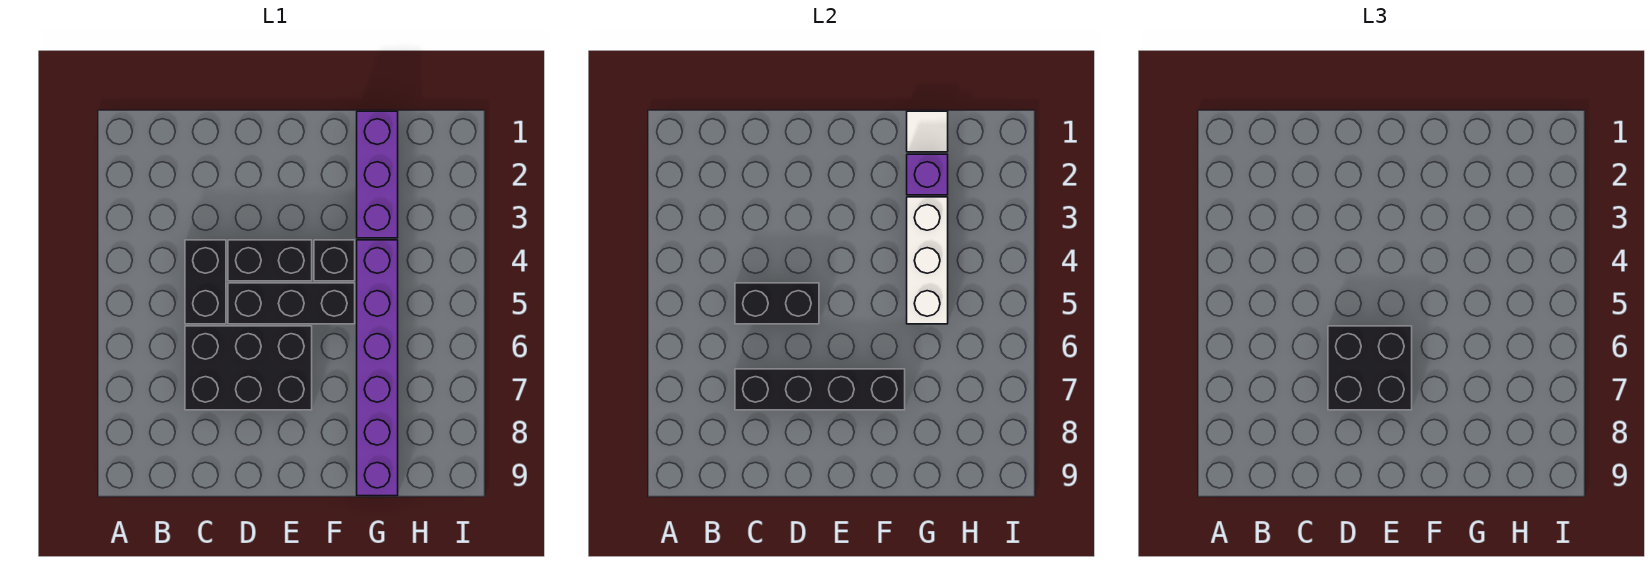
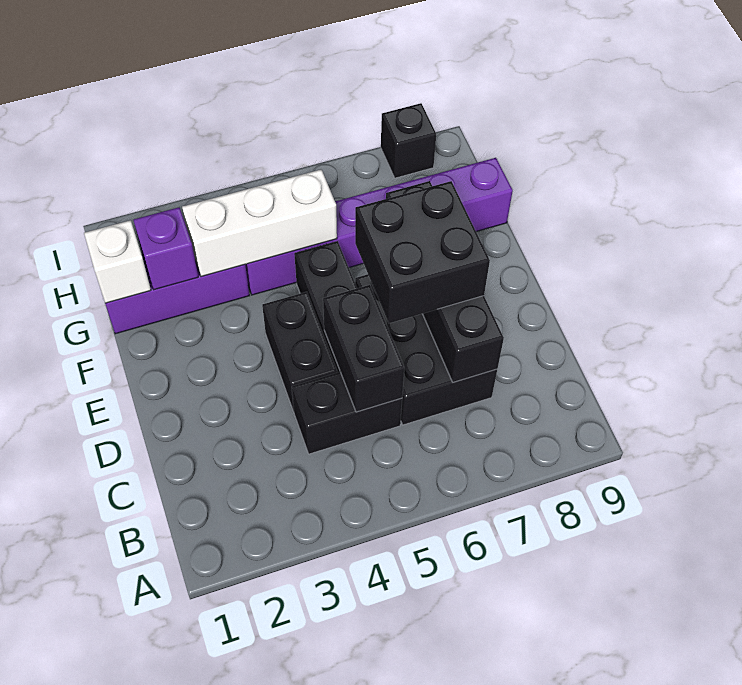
black 1x1 brick [314,240,355,281] -> black 1x1 brick moved to [381,103,436,178]
white 1x1 tile [907,111,948,152] -> white 1x1 brick [84,220,151,303]

